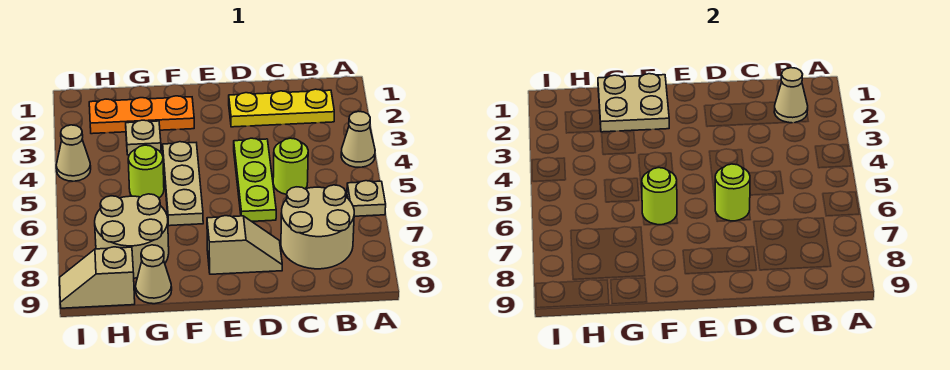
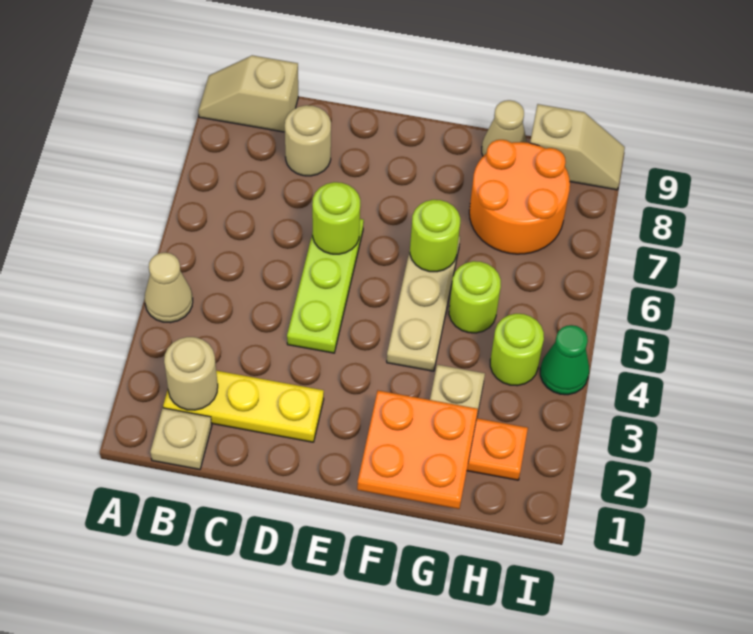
tan 1x1 plate [347,181,386,216] -> tan 1x1 plate moved to [150,408,212,469]
tan 1x1 cone [774,68,808,123] -> tan 1x1 round brick [164,337,218,410]
tan 2x2 round brick [281,185,354,269] -> tan 1x1 round brick [285,105,331,176]
lime 1x1 round brick [273,138,308,195] -> lime 1x1 round brick moved to [490,314,544,386]
tan 1x2 slope [207,216,282,274] -> tan 1x2 slope moved to [198,55,298,132]
tan 2x2 plate [598,74,669,132] -> orange 2x2 plate [357,391,478,509]
tan 2x2 round brick [95,194,169,278] -> orange 2x2 round brick [469,140,570,254]
tan 1x1 cone [56,125,91,181] -> green 1x1 cone [540,325,589,395]

